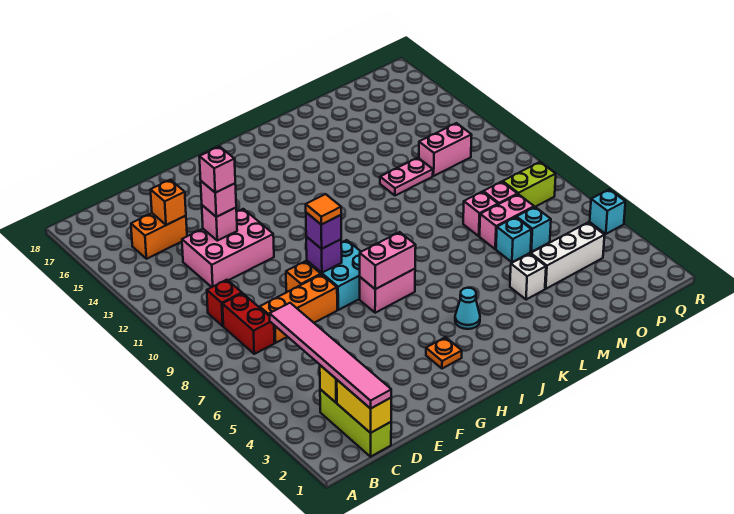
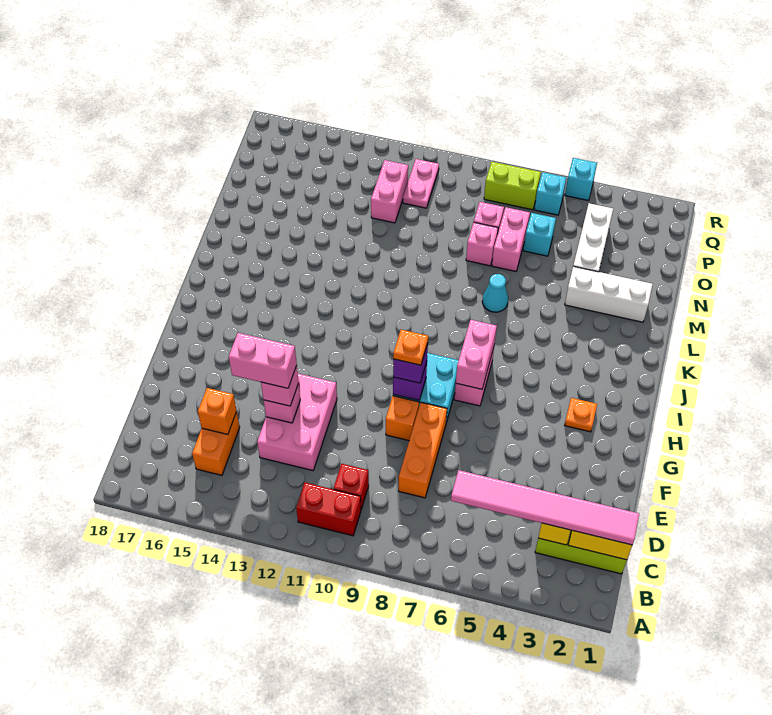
red 1x2 brick [222,293,275,354] -> red 1x2 brick moved to [296,482,361,536]
pink 1x1 brick [199,147,235,193] -> pink 1x2 brick [229,333,297,388]
orange 1x1 tile [306,194,341,225] -> orange 1x1 plate [393,330,428,365]
cyan 1x1 cone [455,288,480,329] -> cyan 1x1 cone moved to [482,274,508,312]
white 1x1 brick [510,254,546,300] -> white 1x3 brick [565,266,653,322]
pink 1x2 plate [380,158,433,196] -> pink 1x2 plate moved to [403,159,439,208]
cyan 1x1 brick [496,217,532,262] -> cyan 1x1 brick moved to [534,172,566,215]
lime 1x2 brick [503,162,556,207] -> lime 1x2 brick turned to [484,162,541,210]

